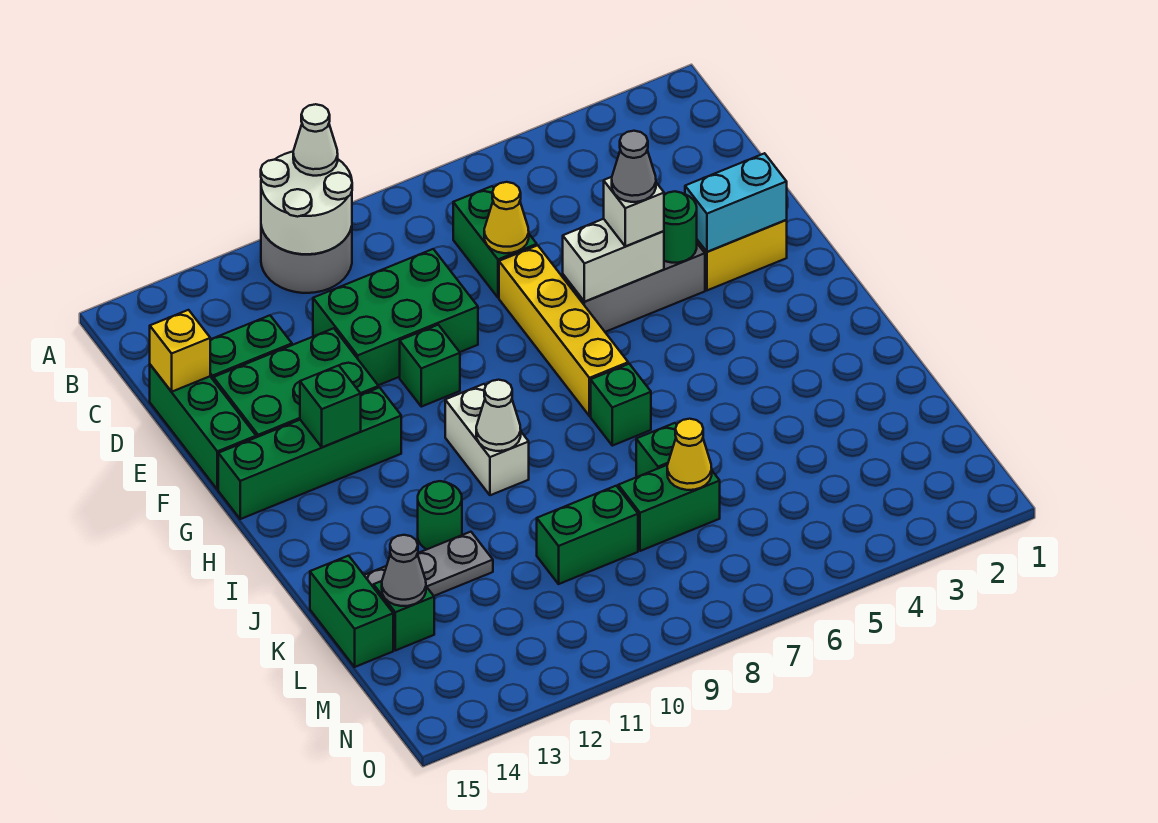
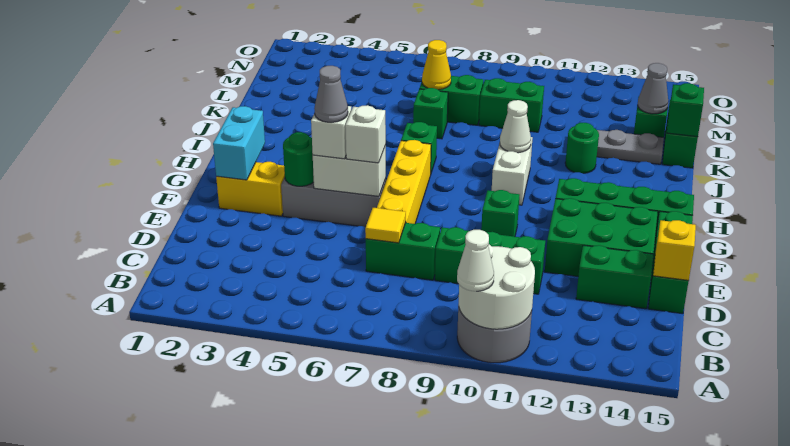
green 1x2 brick [453,186,537,298] -> green 1x2 brick turned to [366,223,440,280]
yellow 1x1 cone [484,182,529,253] -> yellow 1x1 tile [365,208,406,243]
green 2x3 brick [313,249,478,385] -> green 1x3 brick [435,227,545,294]
cyan 1x2 brick [685,153,787,252] -> cyan 1x2 brick turned to [213,106,265,180]
none -> white 1x1 brick [345,105,386,163]
green 1x1 brick [300,365,361,447] -> green 1x1 brick moved to [667,83,704,137]

